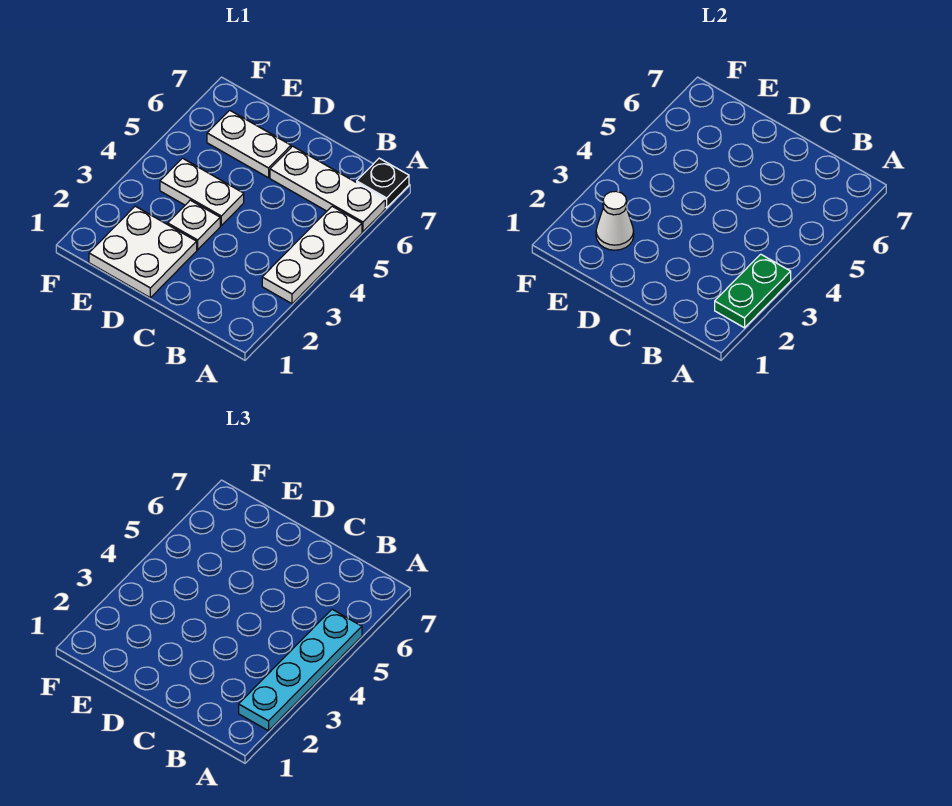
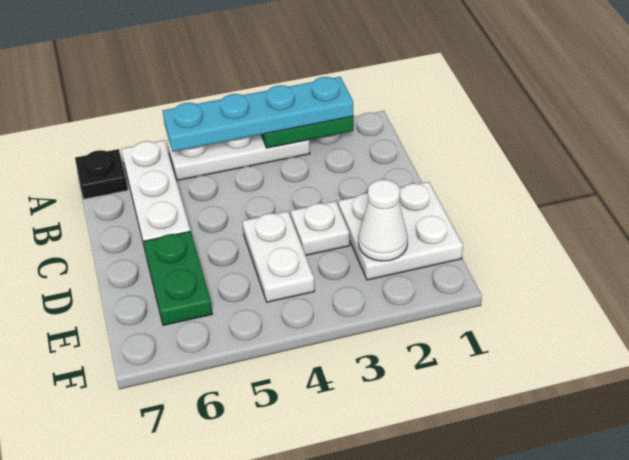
white 1x2 plate [207,110,291,178] -> green 1x2 plate [143,231,212,325]

